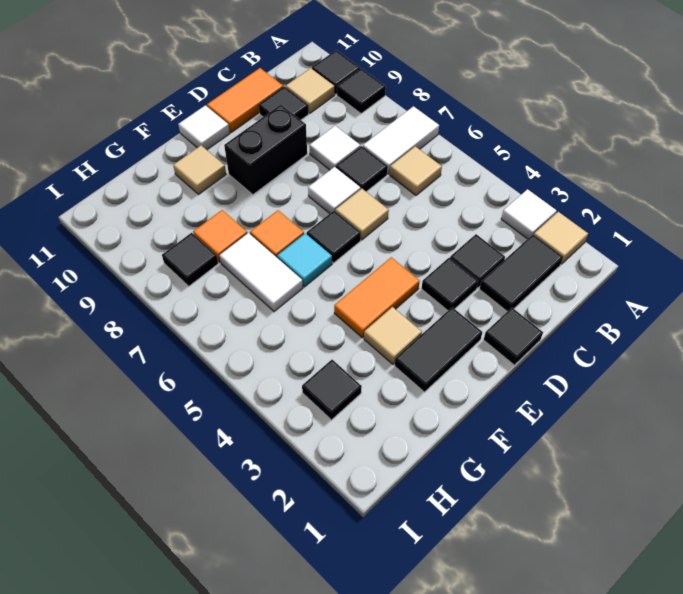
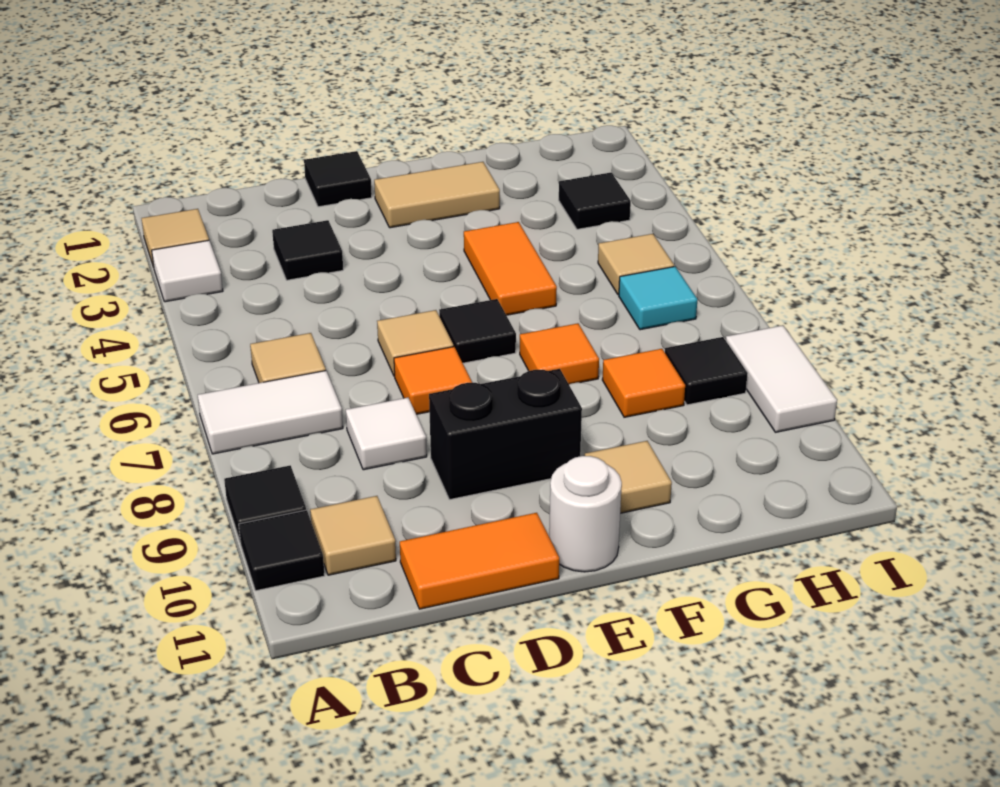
black 1x2 tile [480,235,563,311] -> none
black 1x1 tile [336,146,388,192] -> none
black 1x1 tile [259,87,309,120] -> none
black 1x1 tile [421,258,478,310] -> none
white 1x1 tile [308,167,361,214] -> orange 1x1 tile [394,347,472,414]
black 1x2 tile [394,307,482,392] -> tan 1x2 tile [374,162,500,228]
orange 1x2 tile [334,257,420,338] -> orange 1x2 tile turned to [464,222,557,315]
white 1x1 tile [178,105,230,150] -> white 1x1 round brick [549,456,622,572]
tan 1x1 tile [364,307,422,364] -> tan 1x1 tile moved to [598,234,674,295]
cyan 1x1 tile [277,233,332,287] -> cyan 1x1 tile moved to [619,267,698,330]
white 1x2 tile [220,233,303,312] -> white 1x2 tile moved to [726,325,837,432]

